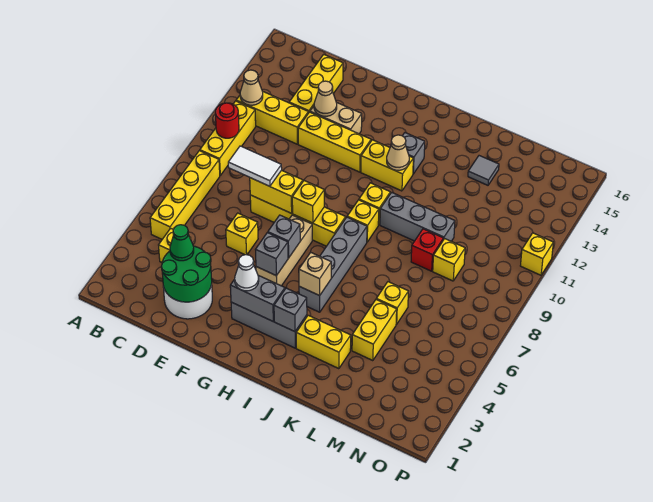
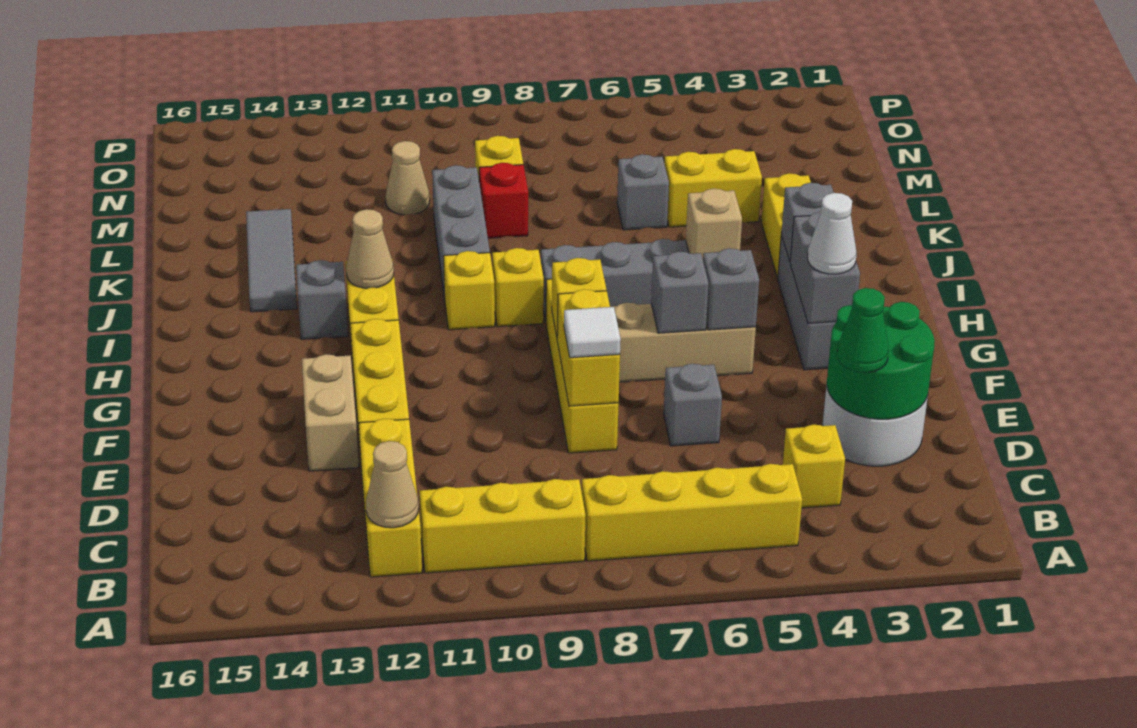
red 1x1 round brick [215,103,239,138] -> none
white 1x2 tile [228,146,282,186] -> white 1x1 tile [564,307,621,358]
yellow 1x3 brick [289,54,343,113] -> none
yellow 1x1 brick [226,213,258,255] -> grey 1x1 brick [664,364,722,446]
tan 1x1 cone [314,81,337,116] -> tan 1x1 cone moved to [386,141,430,215]
yellow 1x1 brick [376,282,408,324] -> grey 1x1 brick [617,154,669,230]
grey 1x1 tile [468,156,499,185] -> grey 1x3 tile [246,209,297,312]
yellow 1x1 brick [520,233,553,275] -> none

